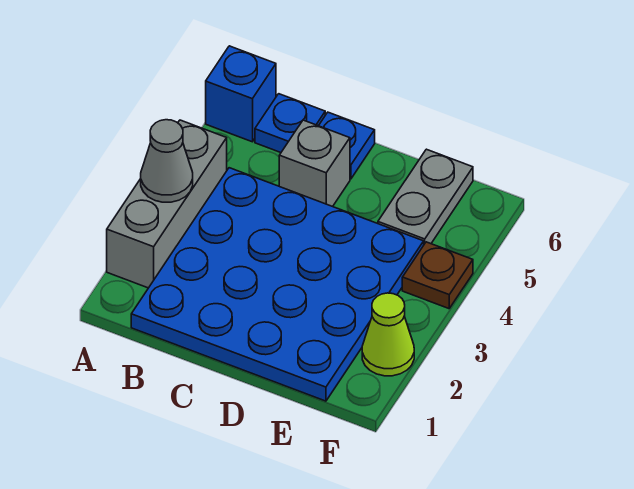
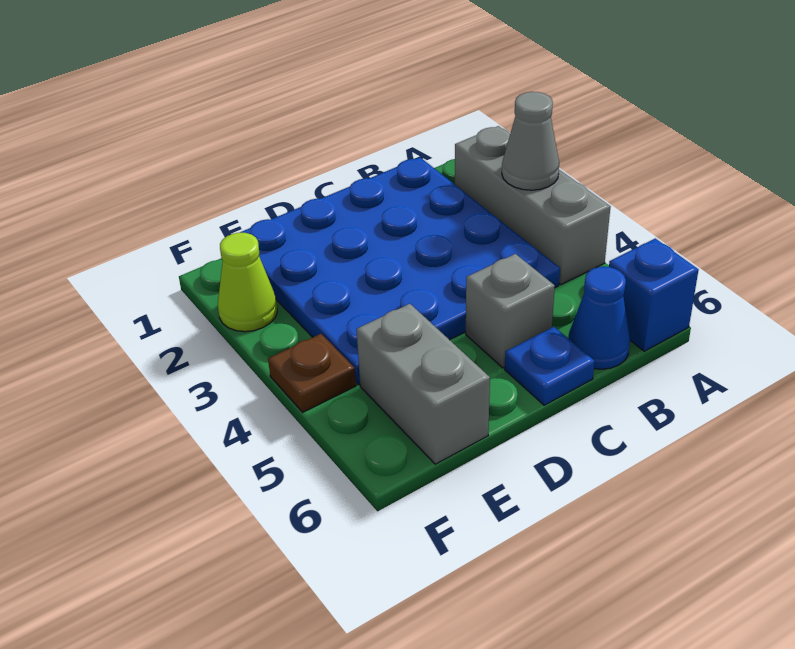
blue 1x1 plate [255,94,325,153] -> blue 1x1 cone [568,267,630,369]
grey 1x2 plate [378,149,473,244] -> grey 1x2 brick [357,304,490,464]

